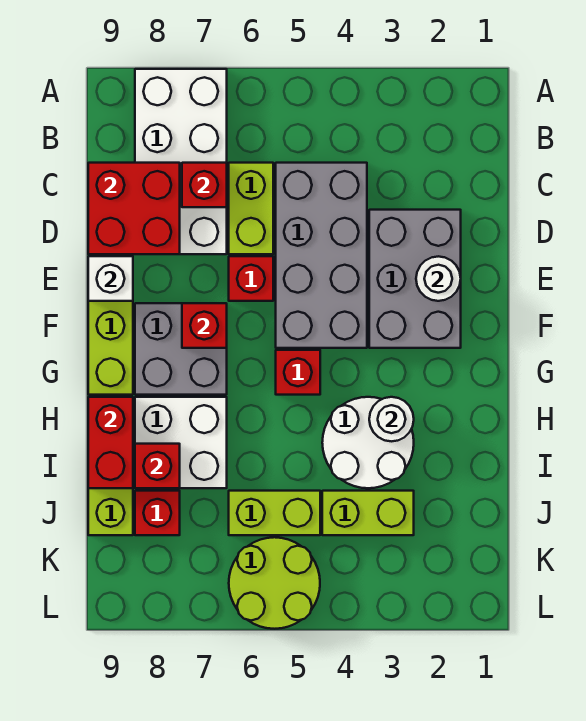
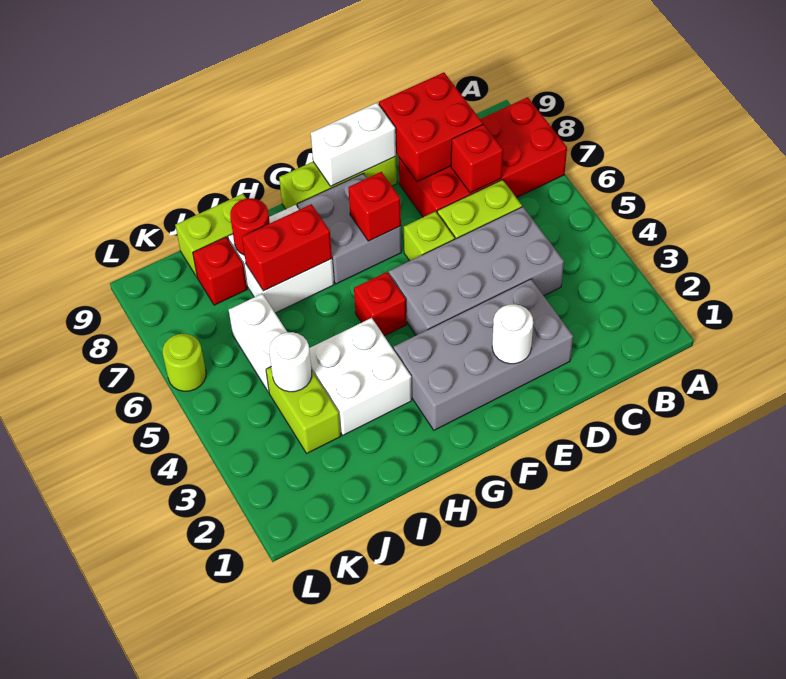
white 2x4 brick [135,69,227,254] -> red 2x4 brick [399,97,567,217]
grey 2x3 brick [369,210,461,348] -> grey 2x4 brick [394,279,573,430]
red 1x1 brick [229,256,273,301] -> lime 1x1 brick [404,211,455,261]
white 1x1 brick [88,256,133,301] -> white 1x2 brick [311,103,396,186]
white 2x2 round brick [322,397,414,488] -> white 2x2 brick [309,318,412,435]
white 1x1 round brick [369,397,414,441] -> white 1x1 round brick moved to [269,332,312,392]
red 1x2 brick [88,397,133,488] -> red 1x2 brick moved to [242,204,332,291]
red 1x1 brick [135,444,180,488] -> red 1x1 round brick [230,198,270,255]
lime 1x2 brick [229,491,320,535] -> white 1x2 brick [229,294,287,392]
lime 2x2 round brick [229,537,320,629] -> lime 1x1 round brick [163,334,206,391]

